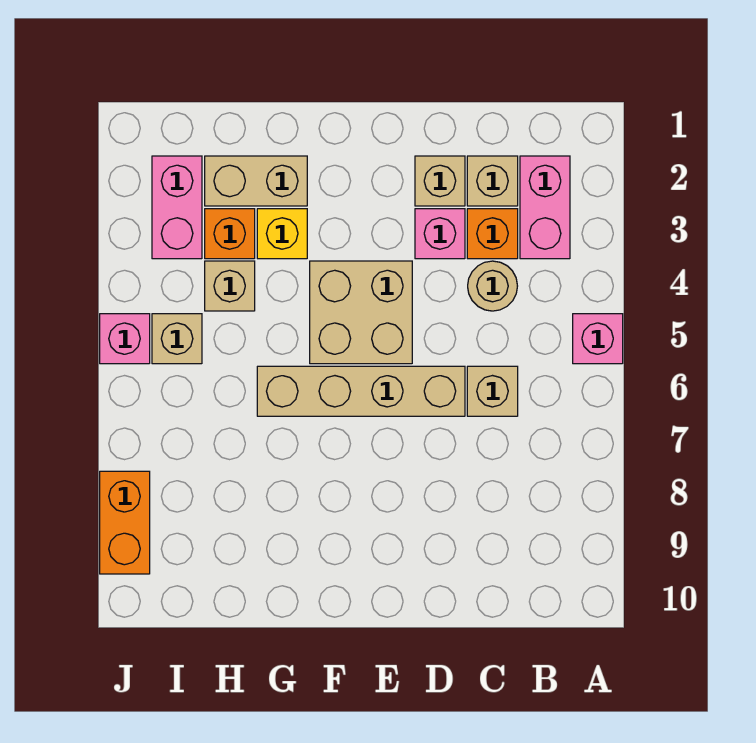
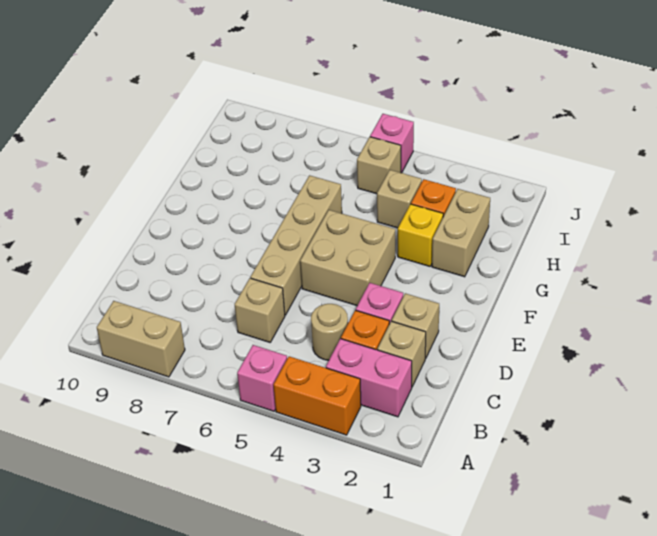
none -> tan 1x2 brick [97,301,185,377]
pink 1x2 brick [152,156,202,259] -> none
orange 1x2 brick [100,471,150,574] -> orange 1x2 brick moved to [274,356,361,435]

